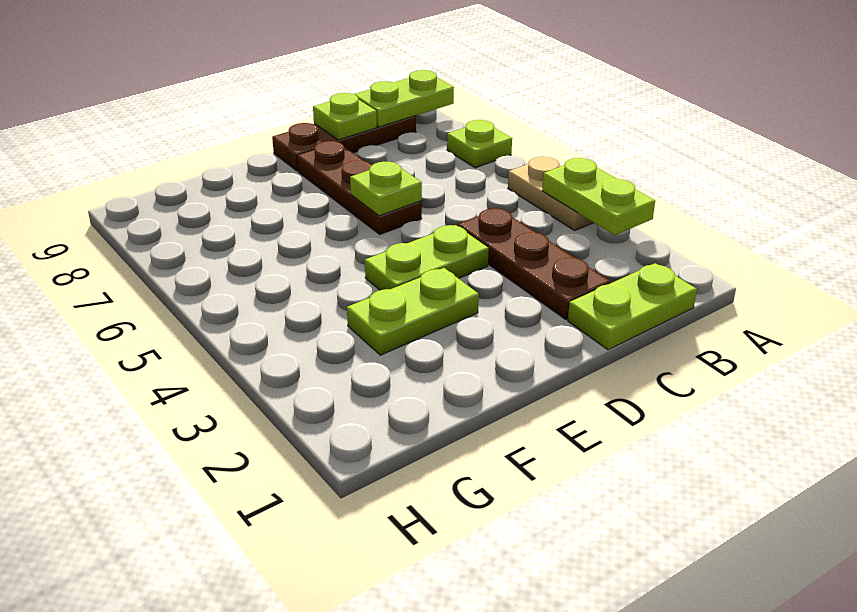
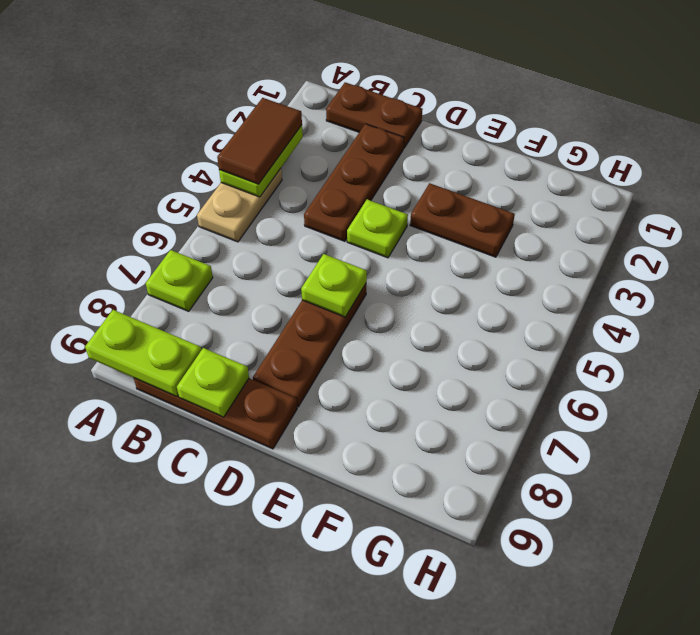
none -> brown 1x2 tile [217,98,302,184]
lime 1x2 plate [568,263,697,350] -> brown 1x2 plate [326,82,423,148]
lime 1x2 plate [365,225,489,290] -> lime 1x1 plate [347,199,408,258]
lime 1x2 plate [347,268,479,355] -> brown 1x2 plate [410,183,515,257]

